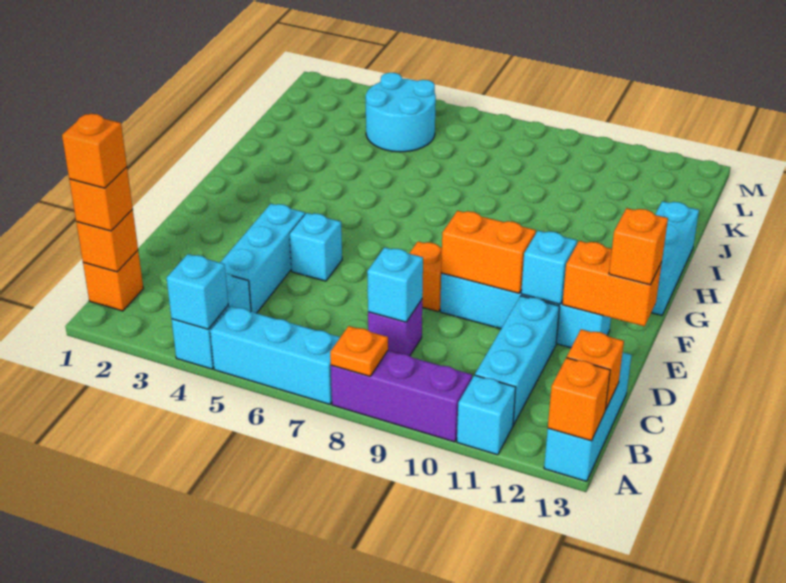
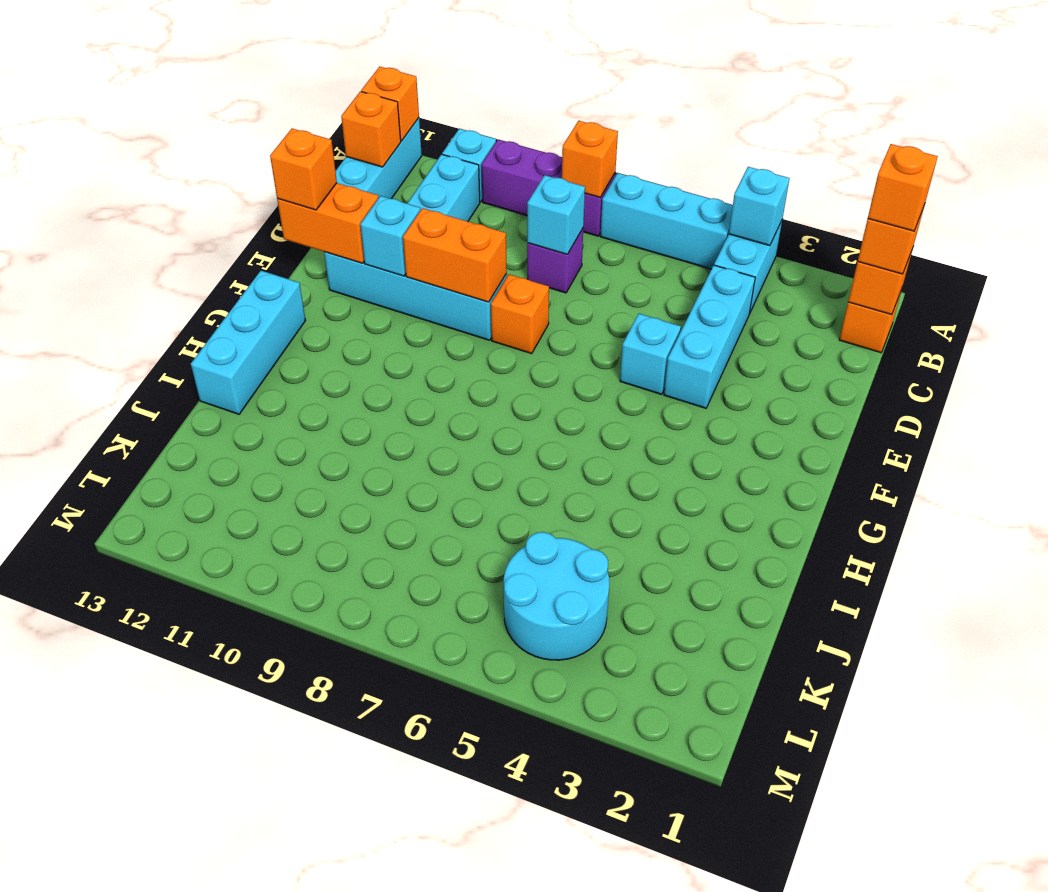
orange 1x1 plate [330,326,388,376] -> orange 1x1 brick [562,121,618,197]

